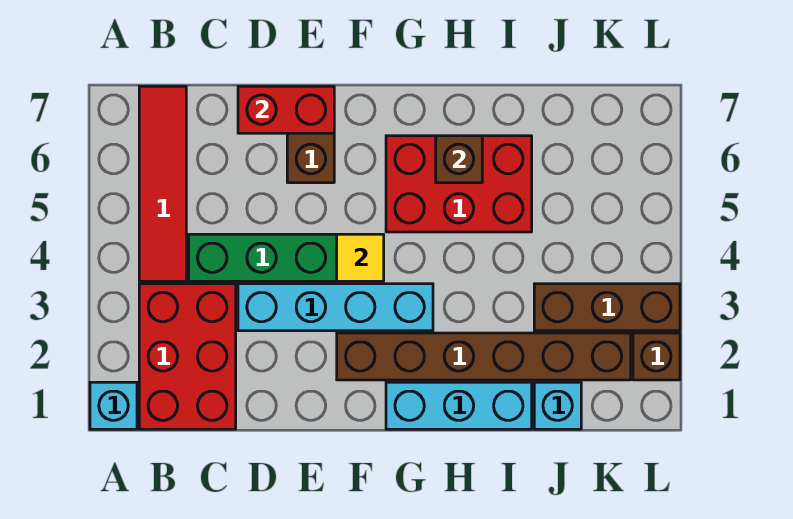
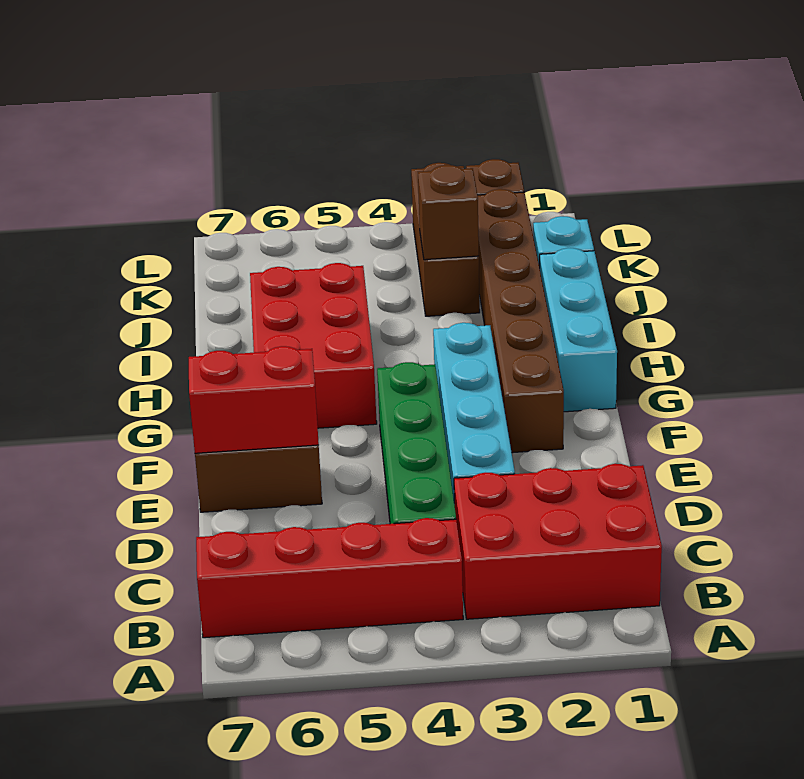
cyan 1x1 brick [90,382,137,429] -> none
red 1x4 tile [139,86,186,281] -> red 1x4 brick [196,518,463,638]
red 1x2 brick [238,86,334,133] -> red 1x2 brick turned to [189,346,319,453]
yellow 1x1 tile [337,234,384,281] -> none
brown 1x1 brick [436,136,482,183] -> brown 1x1 brick moved to [418,165,479,260]

